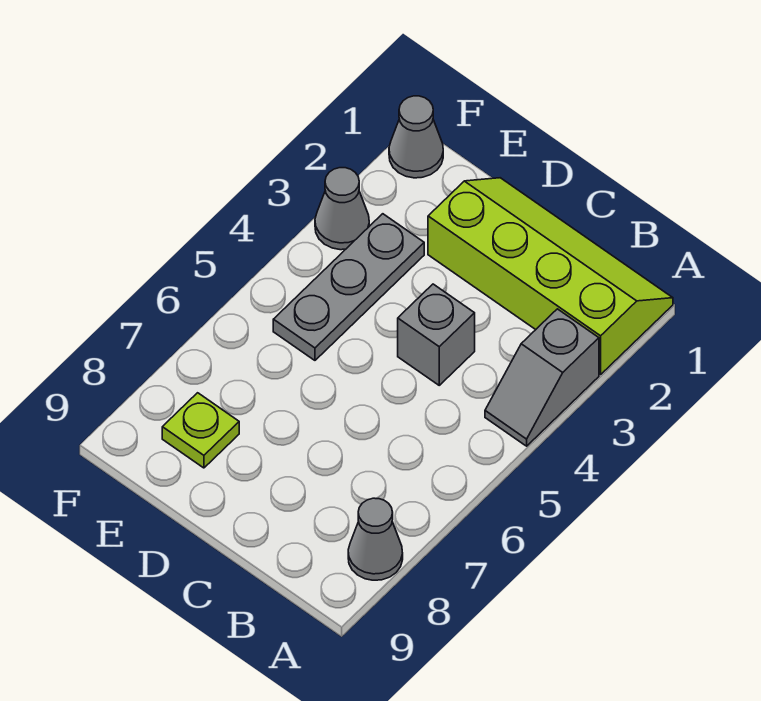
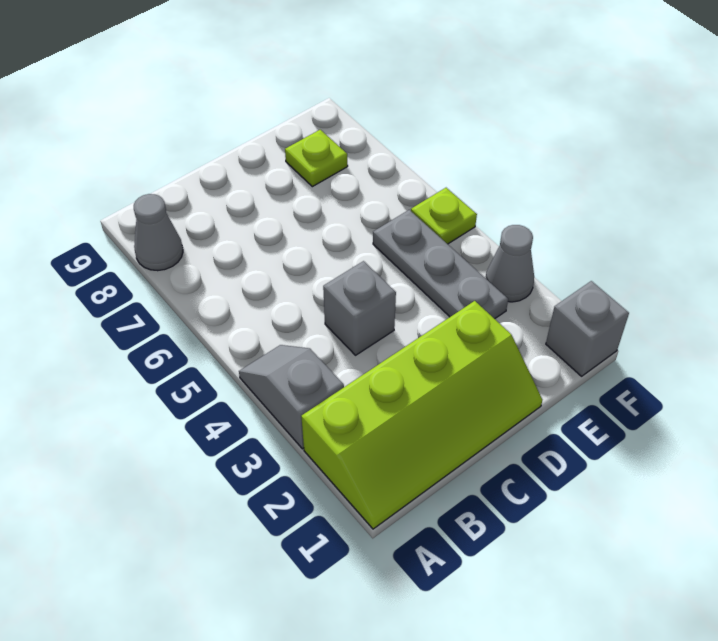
grey 1x1 cone [389,96,443,178] -> grey 1x1 brick [546,281,629,376]
none -> lime 1x1 plate [411,188,477,244]

